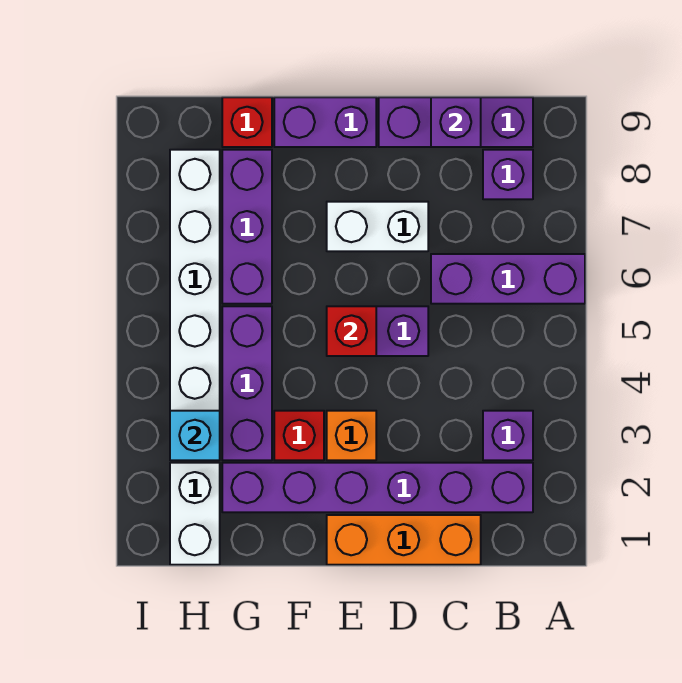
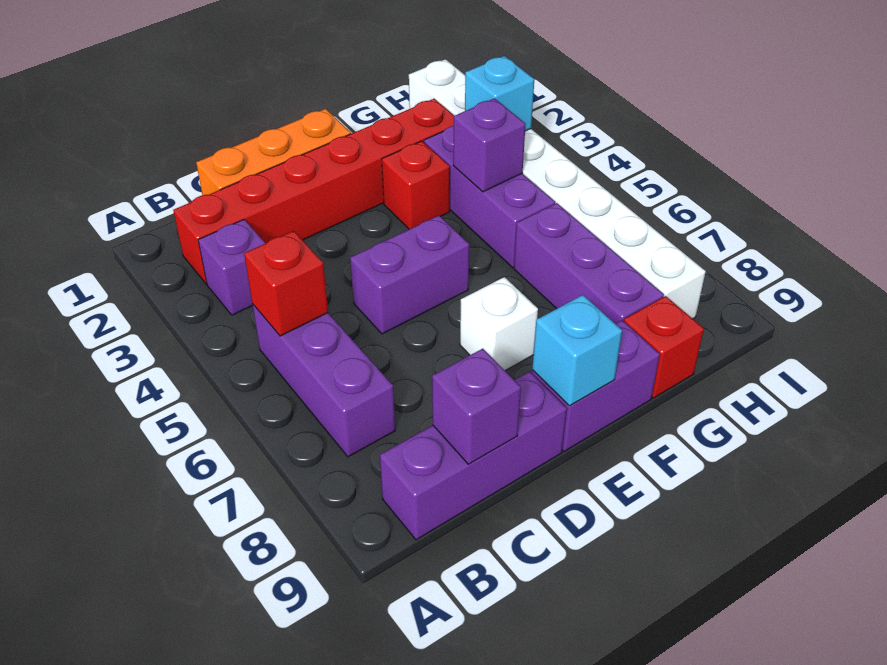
purple 1x3 brick [431,254,585,304] -> purple 1x3 brick turned to [253,305,395,457]
purple 1x6 brick [222,463,533,512] -> red 1x6 brick [173,99,454,284]
purple 1x1 brick [483,150,533,199] -> purple 1x1 brick moved to [453,98,526,192]
white 1x2 brick [327,202,428,251] -> white 1x1 brick [460,277,538,370]
orange 1x1 brick [327,411,376,460] -> none
red 1x1 brick [327,306,376,356] -> red 1x1 brick moved to [244,231,328,336]
none -> cyan 1x1 brick [532,295,622,406]

